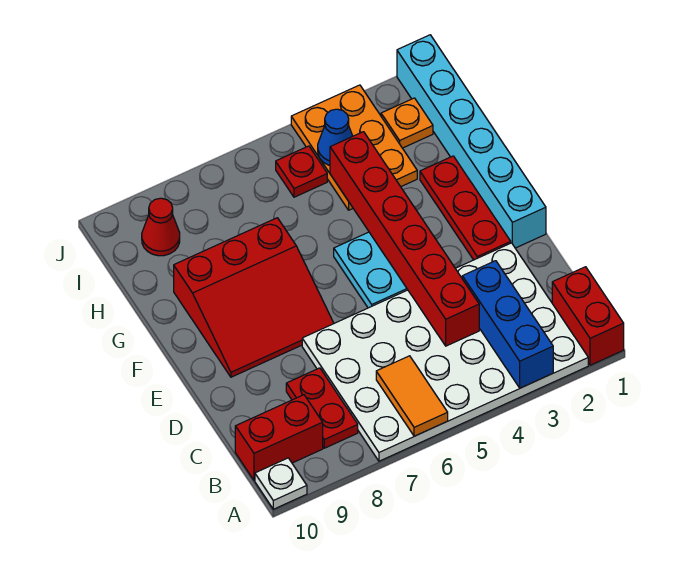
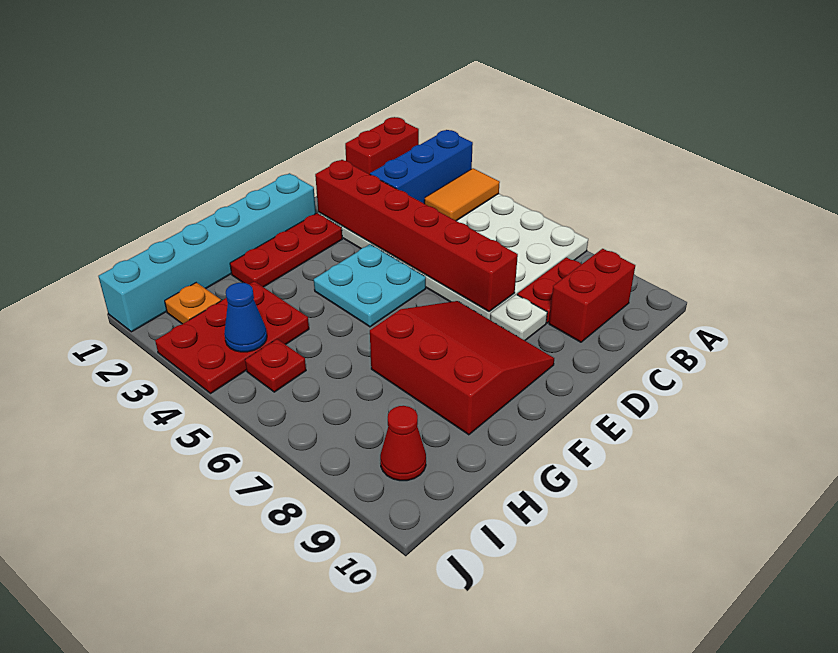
orange 1x2 tile [376,356,448,436] -> orange 1x2 tile moved to [424,168,500,221]
white 1x1 plate [255,458,307,509] -> white 1x1 plate moved to [490,295,547,340]
red 1x2 brick [235,395,323,480] -> red 1x2 brick turned to [549,249,635,342]
red 1x6 brick [330,132,479,346] -> red 1x6 brick turned to [315,160,518,312]
orange 2x3 plate [291,85,417,210] -> red 2x3 plate [155,281,309,393]

